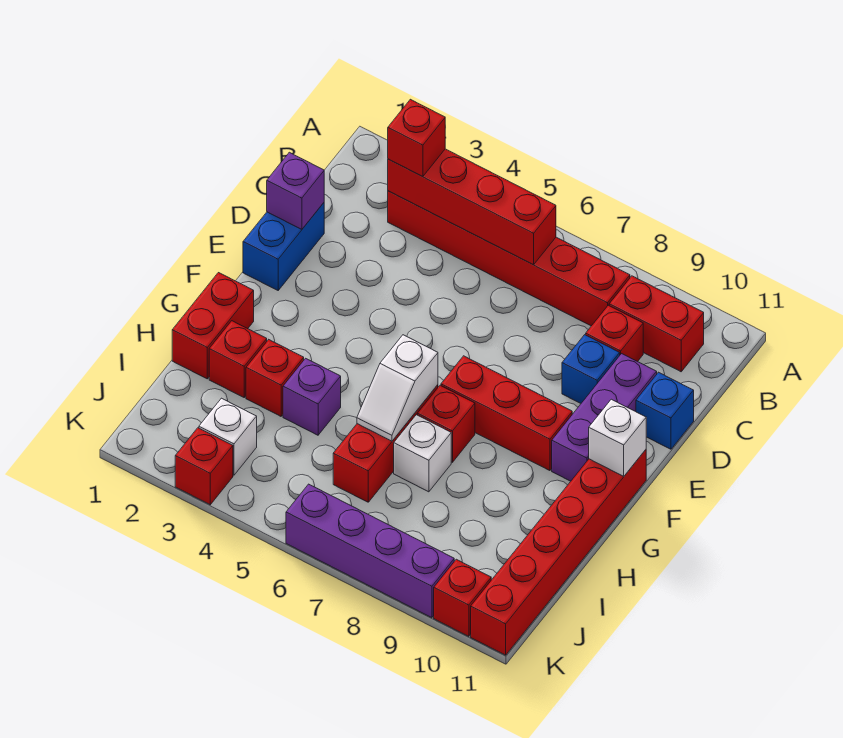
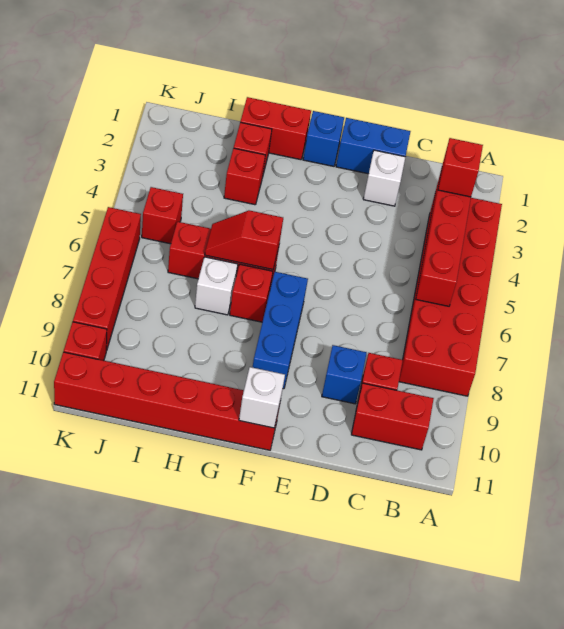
red 1x6 brick [388,191,630,326] -> red 2x6 brick [399,195,502,396]
red 1x2 brick [609,276,704,372] -> red 1x2 brick turned to [351,383,434,450]
purple 1x1 brick [267,152,324,229] -> none
purple 1x3 brick [552,354,657,481] -> none
blue 1x1 brick [636,372,694,449] -> blue 1x1 brick moved to [303,111,344,166]
red 1x3 brick [441,356,572,471] -> blue 1x3 brick [253,272,308,389]
white 1x2 slope [357,335,438,441] -> red 1x2 slope [205,210,283,270]
purple 1x1 brick [283,358,341,435] -> none
white 1x1 brick [199,398,257,475] -> white 1x1 brick moved to [363,150,405,206]
red 1x1 brick [175,428,233,505] -> red 1x1 brick moved to [142,187,183,244]
purple 1x4 brick [286,484,454,618] -> red 1x4 brick [73,207,141,351]

